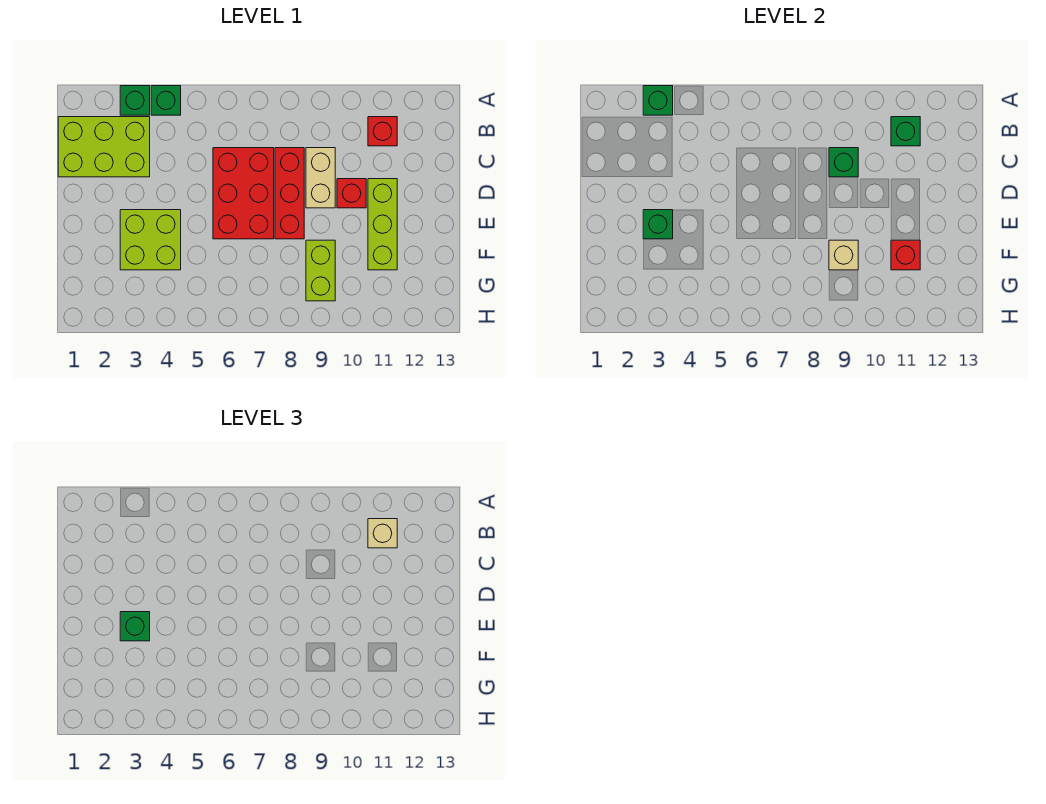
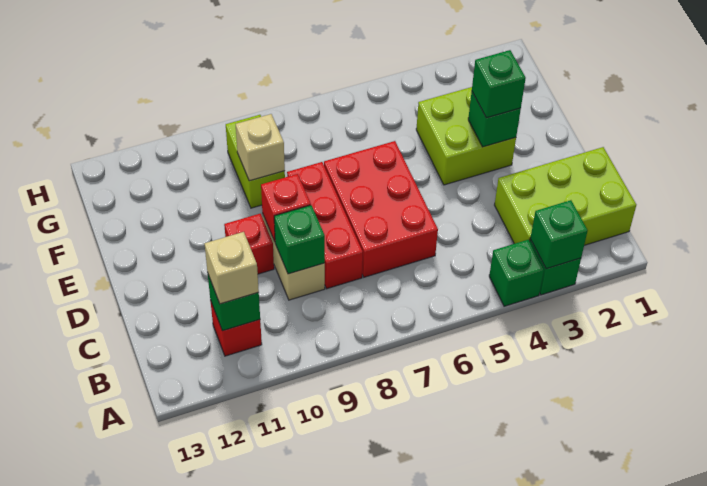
lime 1x3 brick [368,179,397,270] -> none
red 1x1 brick [891,240,920,270] -> red 1x1 brick moved to [261,174,311,242]

